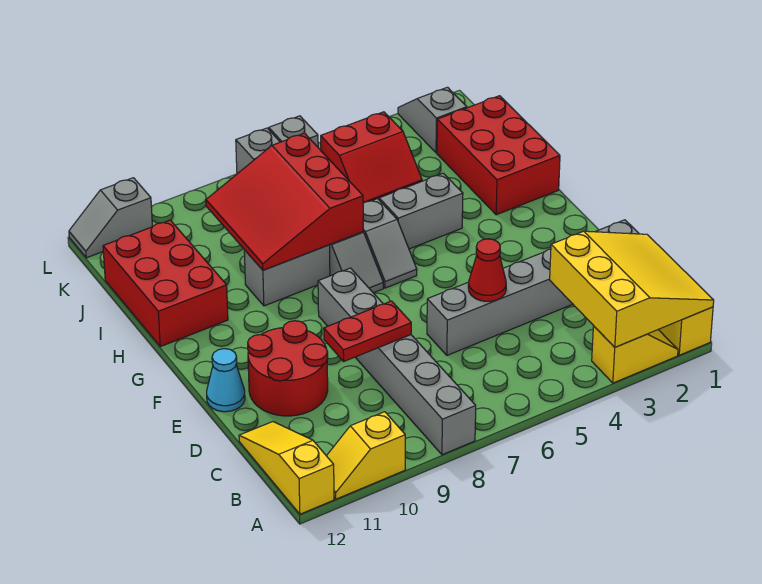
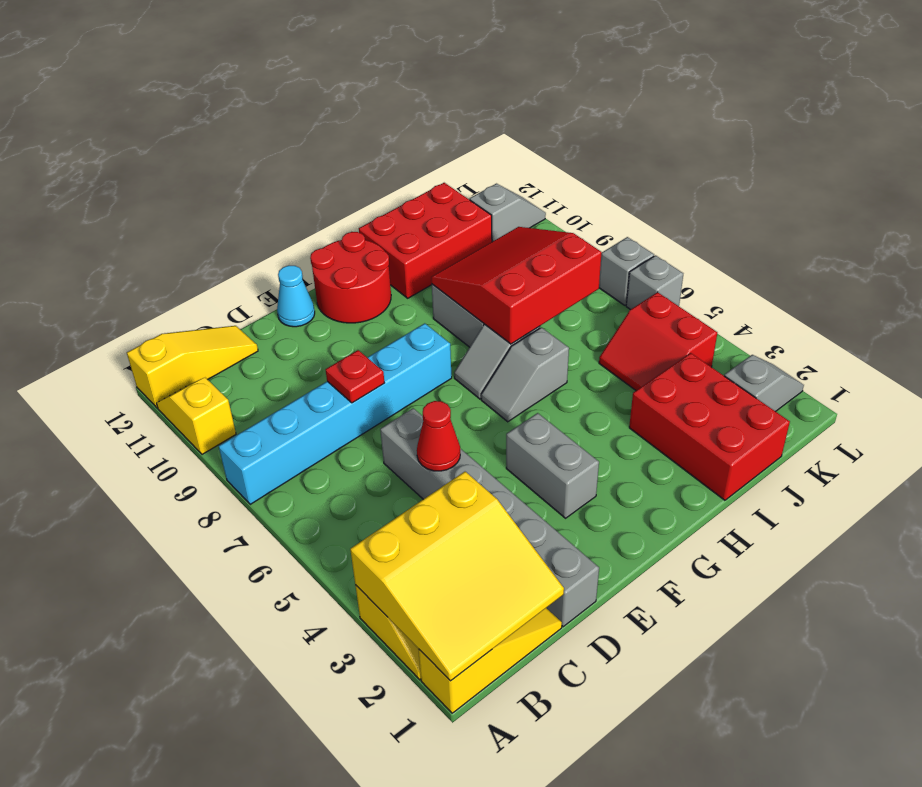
grey 1x6 brick [318,268,476,455] -> cyan 1x6 brick [219,323,452,504]
red 1x2 plate [324,301,411,361] -> red 1x1 plate [326,350,384,403]
red 2x2 round brick [248,321,328,416] -> red 2x2 round brick moved to [310,232,391,323]
red 2x3 brick [437,96,560,215] -> red 2x3 brick turned to [629,353,790,500]
grey 1x2 brick [379,173,463,249] -> grey 1x2 brick moved to [506,413,599,518]
grey 1x2 slope [69,178,152,258] -> grey 1x2 slope turned to [470,184,546,242]

